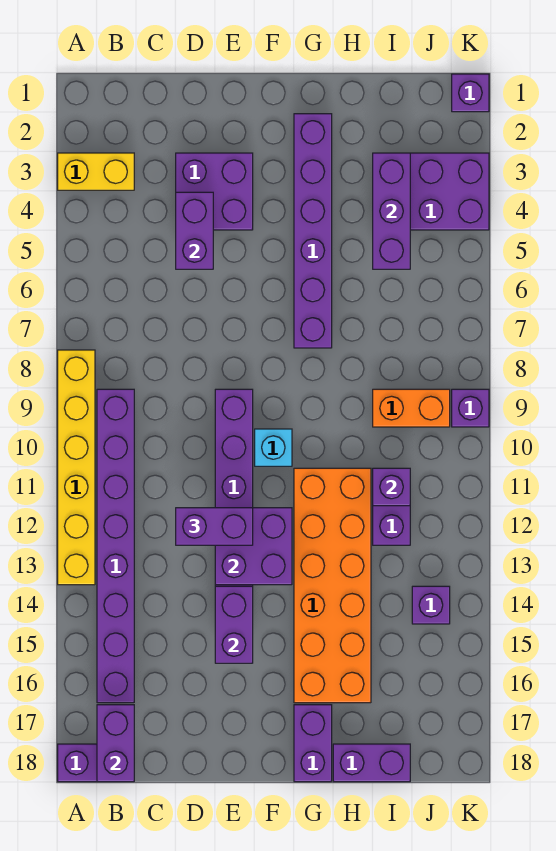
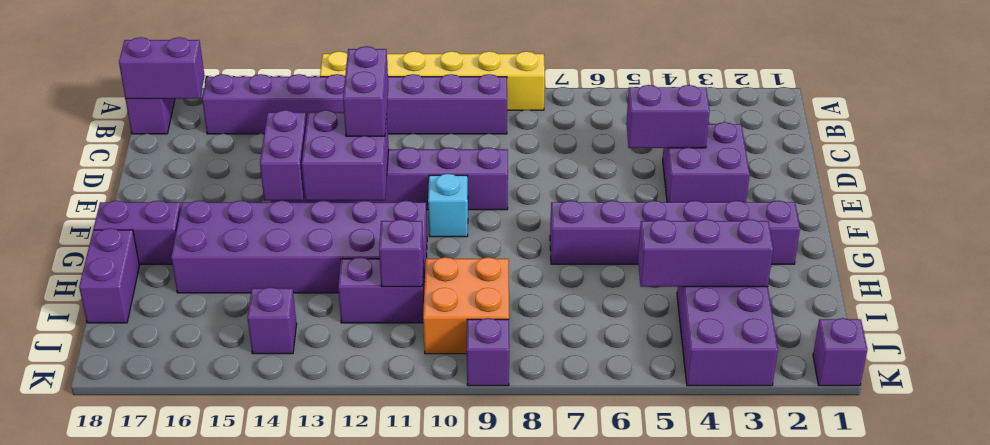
yellow 1x2 brick [58,153,134,190] -> none
purple 1x2 brick [215,586,253,663] -> purple 1x2 brick turned to [260,110,307,201]
orange 2x6 brick [294,468,371,703] -> purple 2x6 brick [171,201,427,293]
orange 1x2 brick [373,389,450,427] -> orange 2x2 brick [423,257,509,354]

